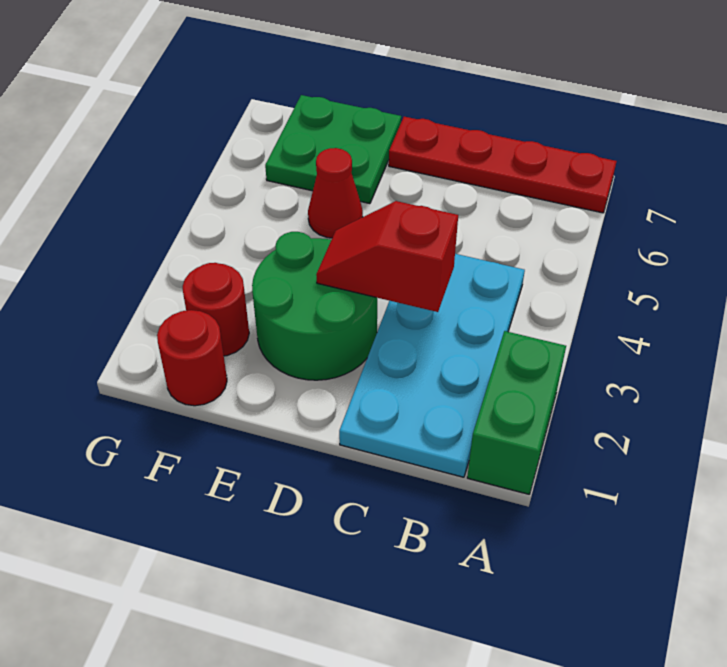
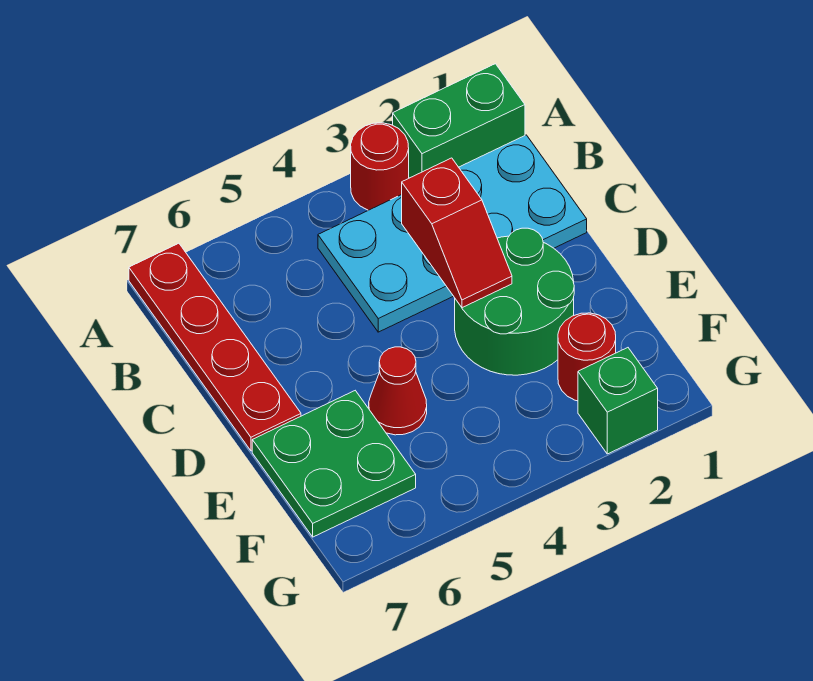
red 1x1 round brick [157,310,227,406] -> red 1x1 round brick moved to [351,123,409,210]
none -> green 1x1 brick [578,348,658,454]

